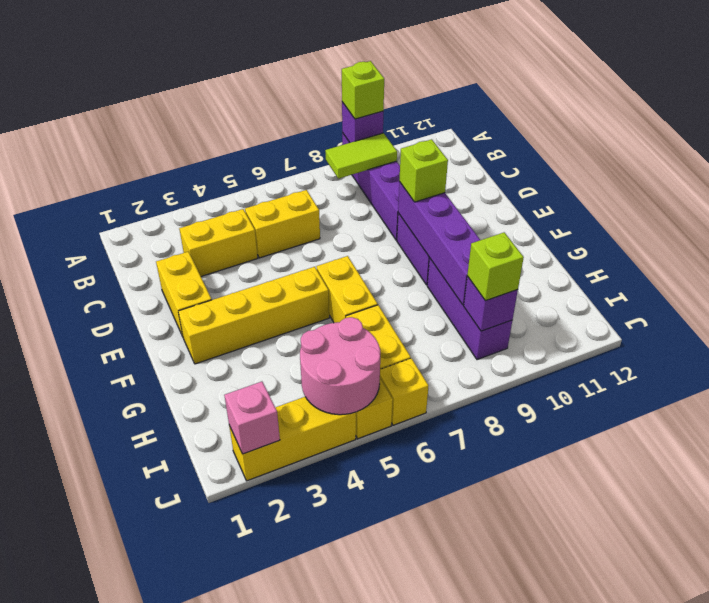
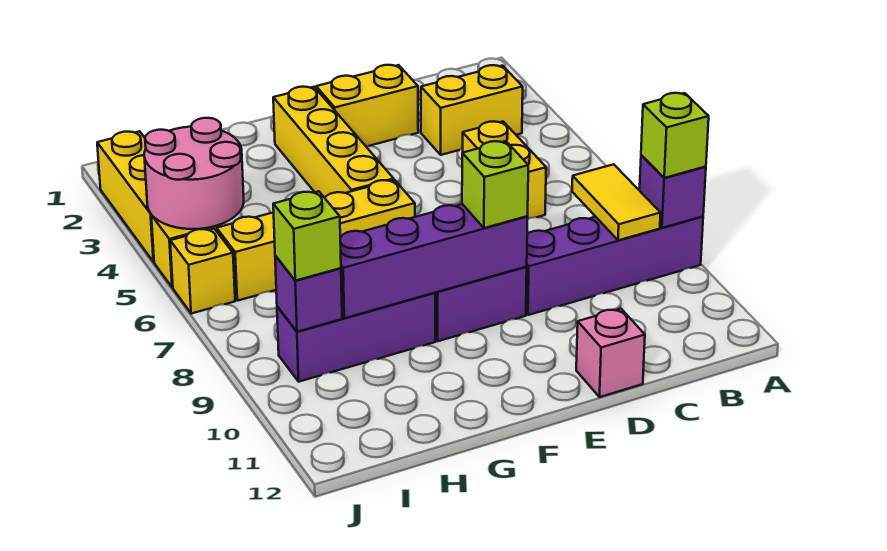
lime 1x2 tile [325,133,397,179] -> yellow 1x2 tile [572,164,661,240]
yellow 1x2 brick [179,209,258,276] -> yellow 1x2 brick turned to [421,65,523,155]
pink 1x1 brick [224,382,280,454] -> pink 1x1 brick moved to [576,309,645,397]

